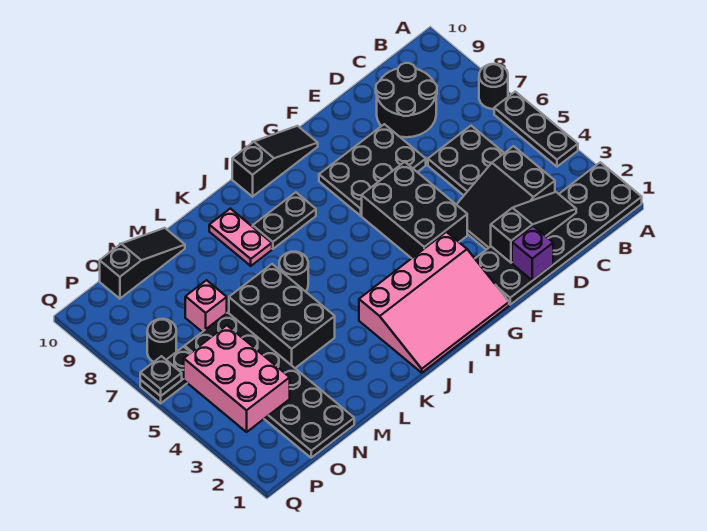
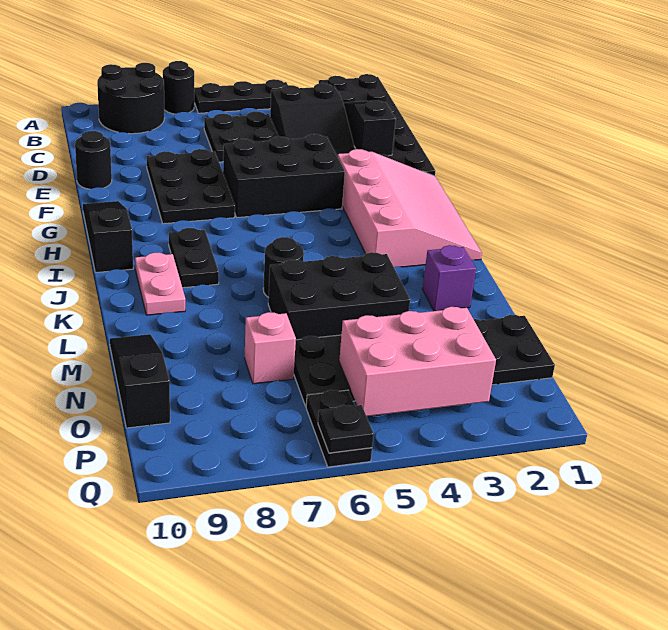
black 2x2 round brick [376,63,437,137] -> black 2x2 round brick moved to [97,63,164,134]
purple 1x1 brick [512,226,553,281] -> purple 1x1 brick moved to [423,245,476,311]
pink 1x2 plate [209,209,272,266] -> pink 1x2 plate turned to [135,253,185,315]
black 1x1 round brick [147,319,176,362] -> black 1x1 round brick moved to [75,131,112,189]

